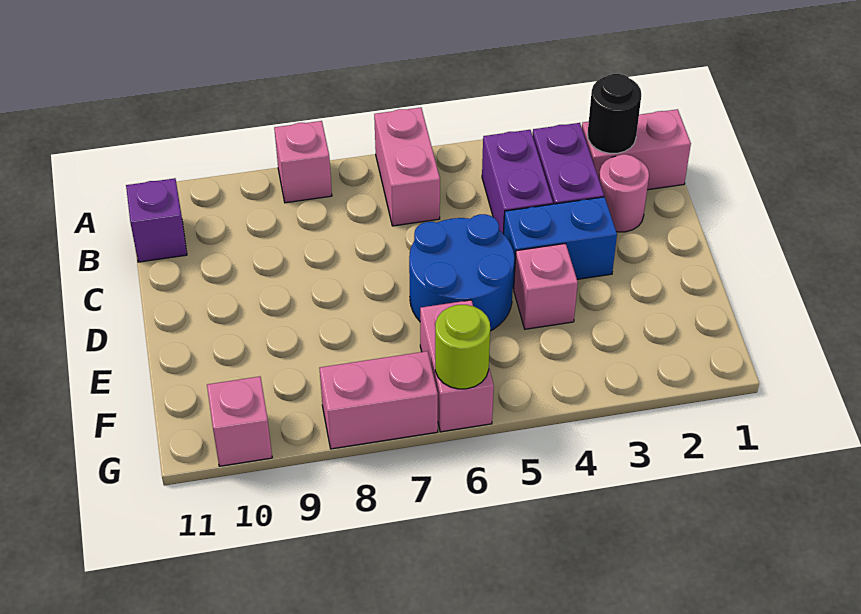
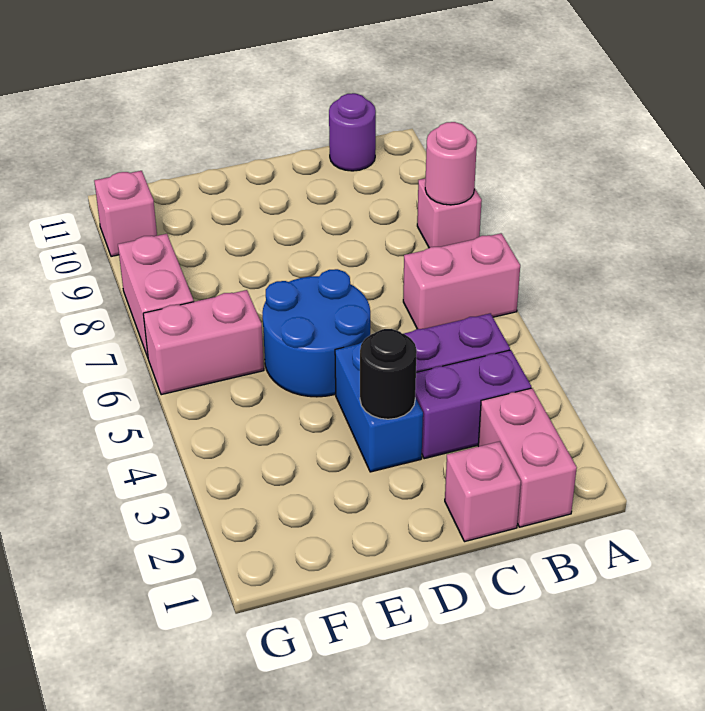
black 1x1 round brick [588,74,641,153] -> black 1x1 round brick moved to [360,329,417,419]
purple 1x1 brick [126,178,187,262] -> purple 1x1 round brick [329,93,376,171]
pink 1x1 round brick [599,154,649,232] -> pink 1x1 round brick moved to [425,122,477,205]
pink 1x1 brick [514,244,578,329] -> pink 1x1 brick moved to [445,441,521,542]
lime 1x1 round brick [435,305,490,389] -> none

